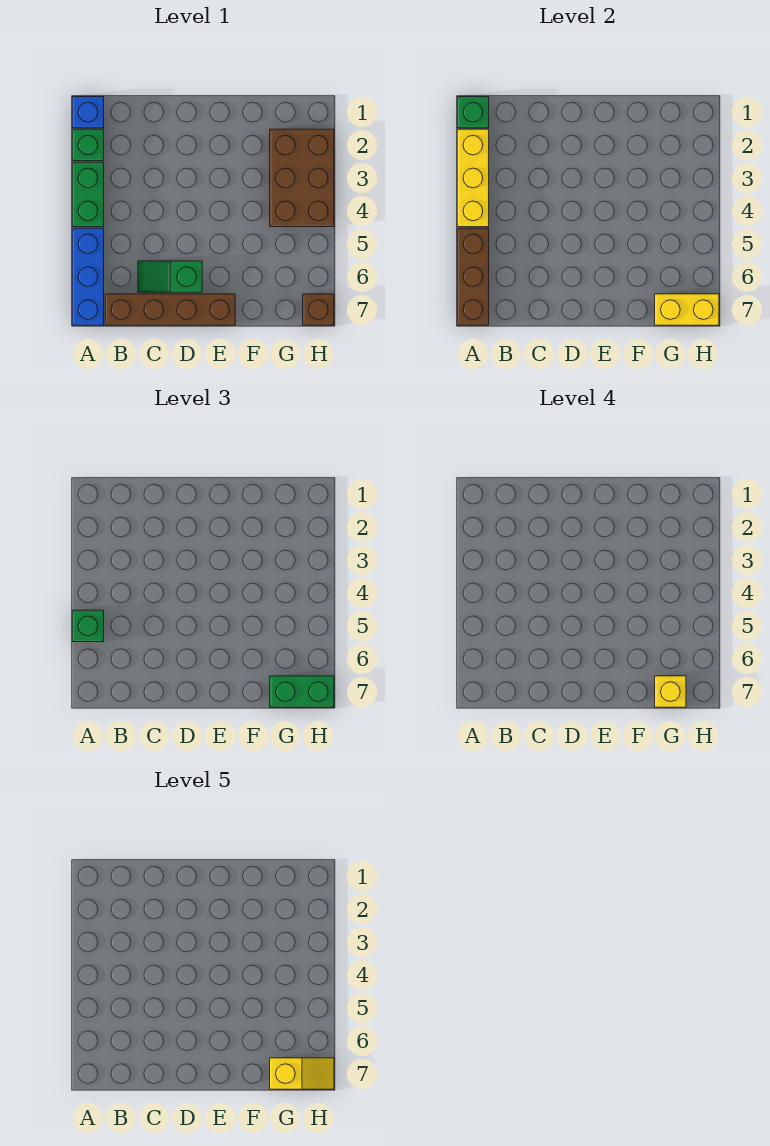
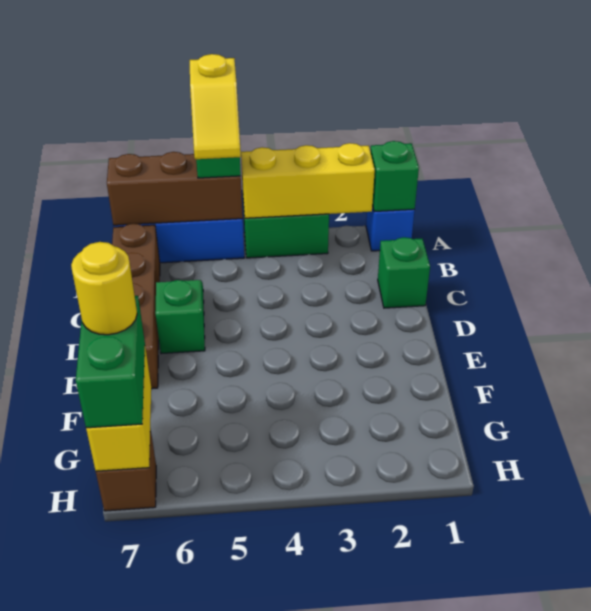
green 1x1 brick [72,129,104,161] -> green 1x1 brick moved to [378,237,430,308]
brown 2x3 brick [270,129,334,227] -> none
yellow 1x1 brick [655,676,686,707] -> yellow 1x1 round brick [71,242,137,335]
yellow 1x2 slope [270,1058,334,1089] -> yellow 1x2 slope moved to [190,54,241,159]

